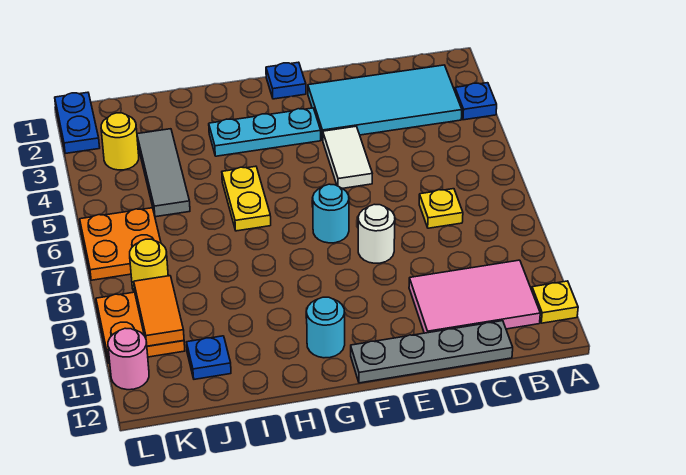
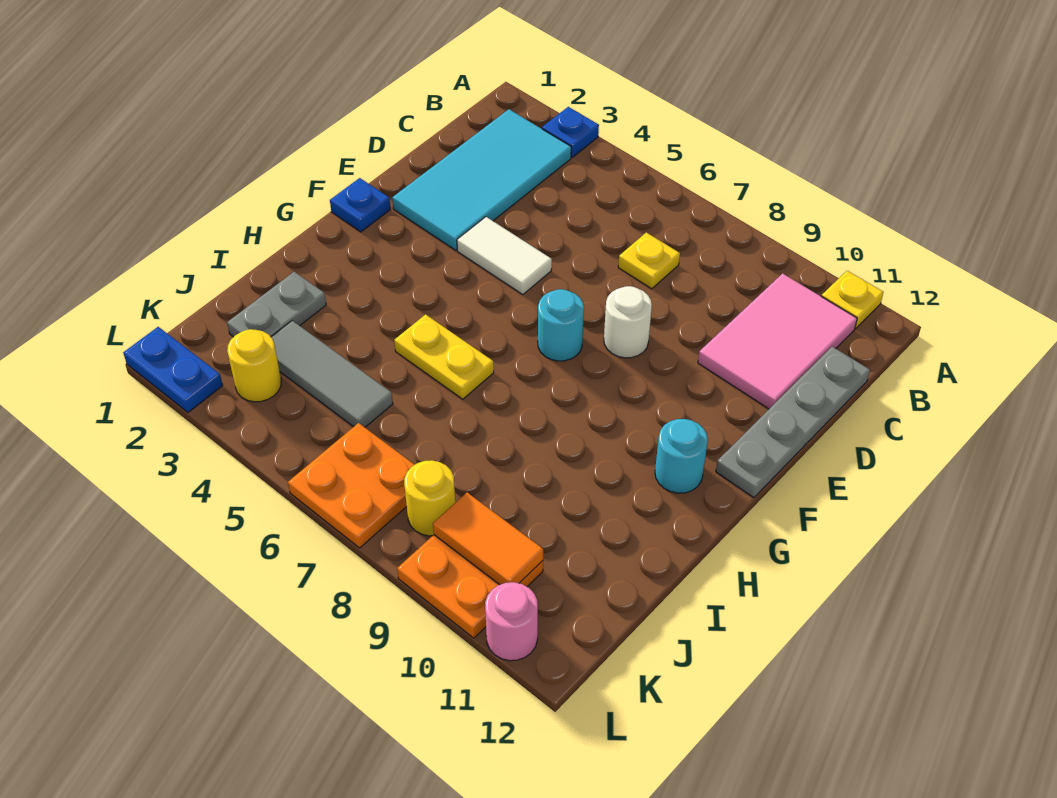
cyan 1x3 plate [209,108,321,156] -> none
none -> grey 1x2 plate [227,272,326,337]
blue 1x1 plate [187,336,231,379] -> none

